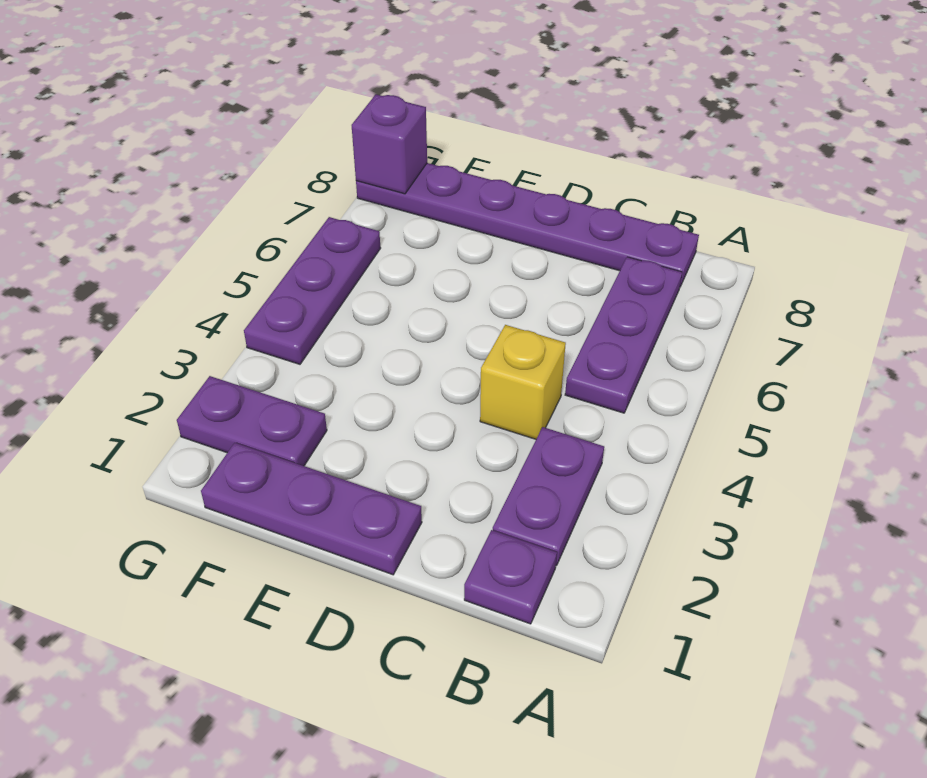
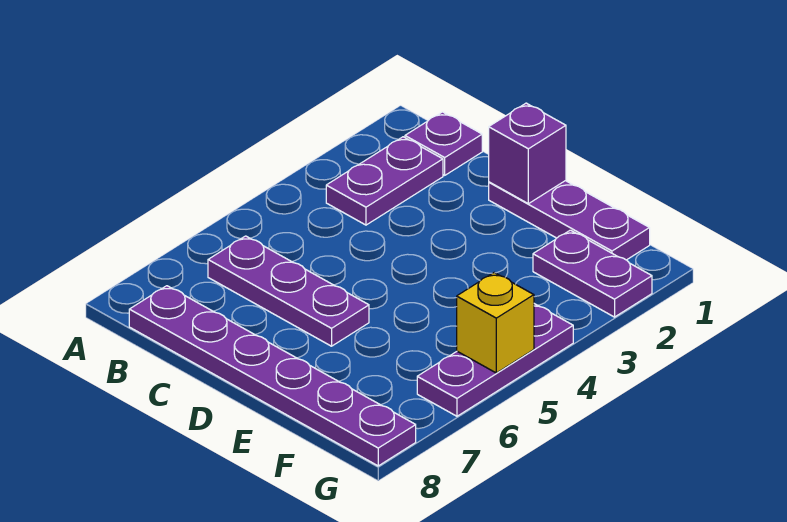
purple 1x3 plate [565,257,682,413] -> purple 1x3 plate turned to [208,236,369,346]
yellow 1x1 brick [480,325,566,439] -> yellow 1x1 brick moved to [457,273,534,373]
purple 1x1 brick [352,95,427,194] -> purple 1x1 brick moved to [489,103,566,204]

